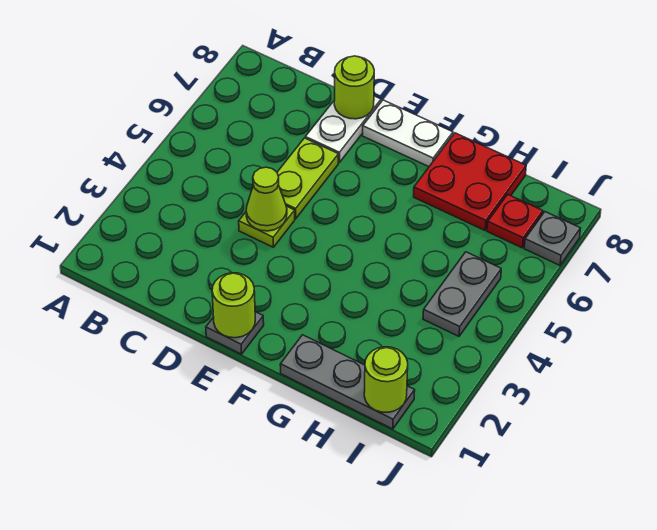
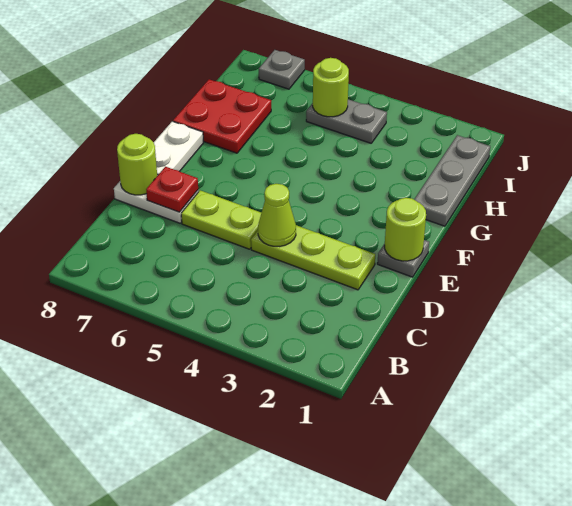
lime 1x1 plate [239,206,295,247] -> lime 1x3 plate [251,225,375,290]
lime 1x1 round brick [364,347,408,412] -> lime 1x1 round brick moved to [313,58,349,117]
red 1x1 plate [487,194,543,248] -> red 1x1 plate moved to [146,167,198,212]

